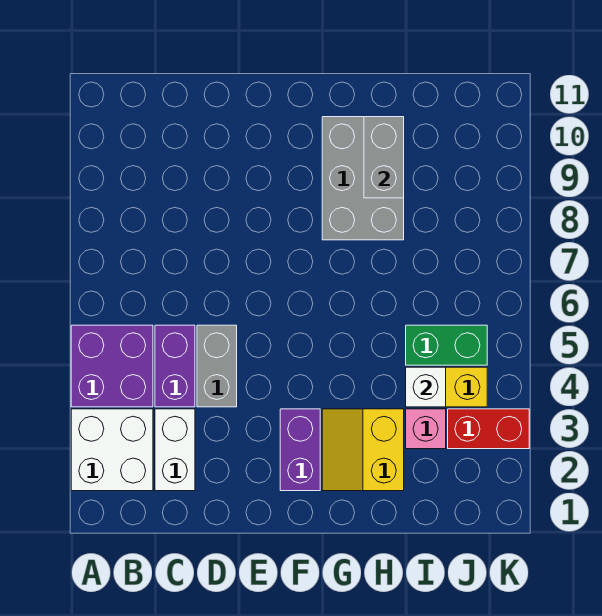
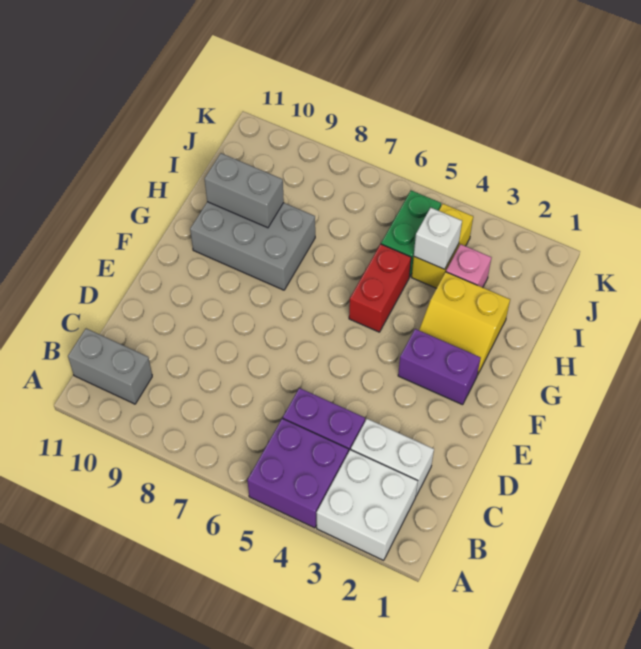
grey 1x2 brick [197,325,237,407] -> grey 1x2 brick moved to [68,328,152,404]
red 1x2 brick [448,409,529,449] -> red 1x2 brick moved to [349,244,411,332]

